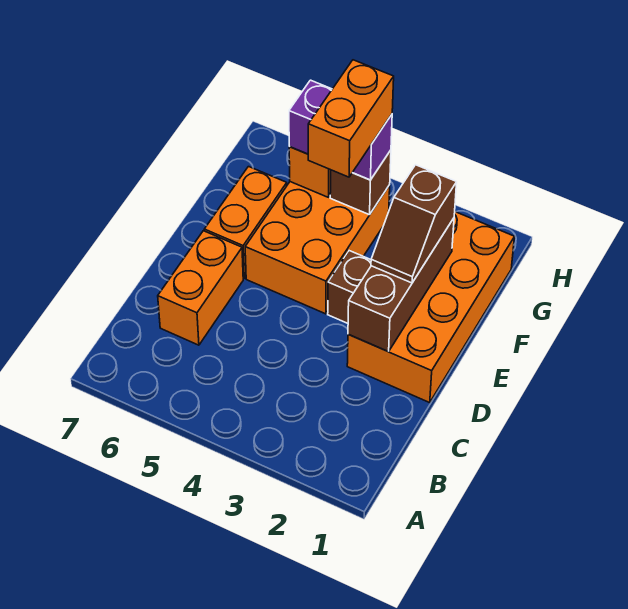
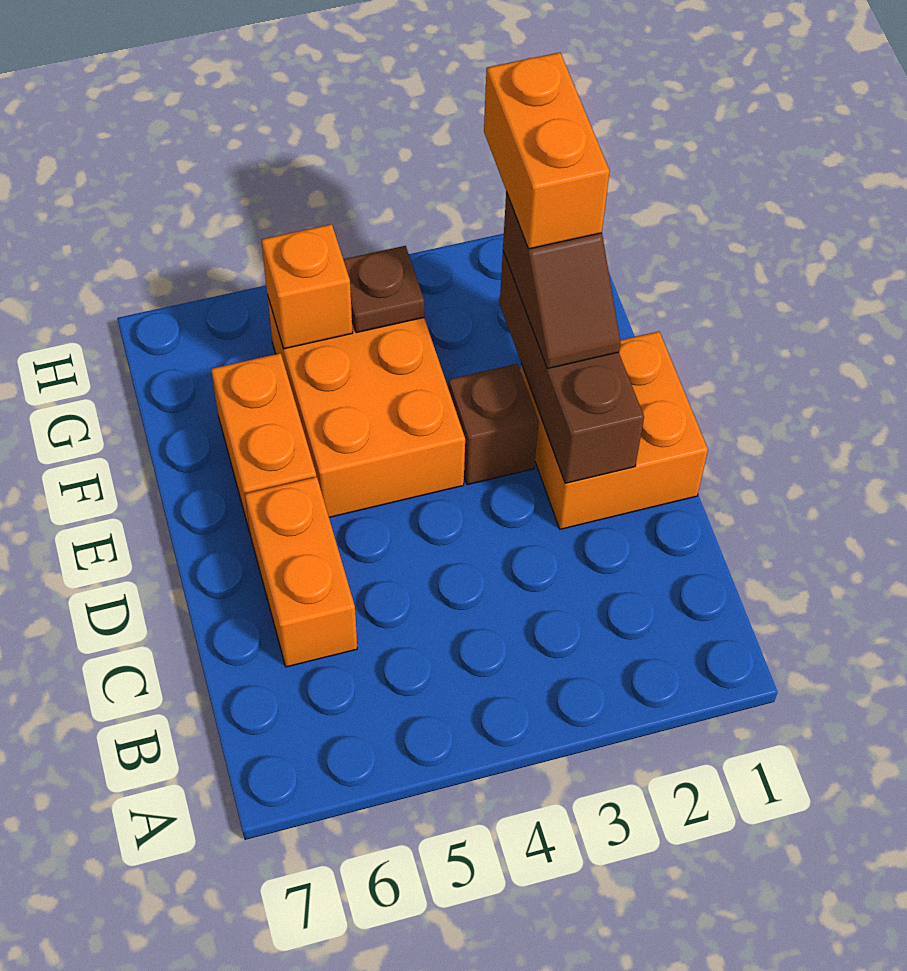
orange 2x4 brick [347,212,514,403] -> orange 2x2 brick [520,331,708,529]
orange 1x2 brick [308,60,394,177] -> orange 1x2 brick moved to [484,53,610,249]
brown 1x1 brick [330,150,391,215] -> brown 1x1 plate [343,246,424,333]
purple 1x2 brick [289,80,392,180] -> none

